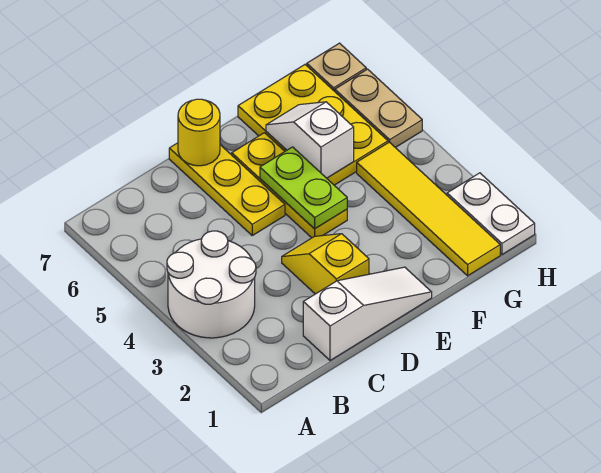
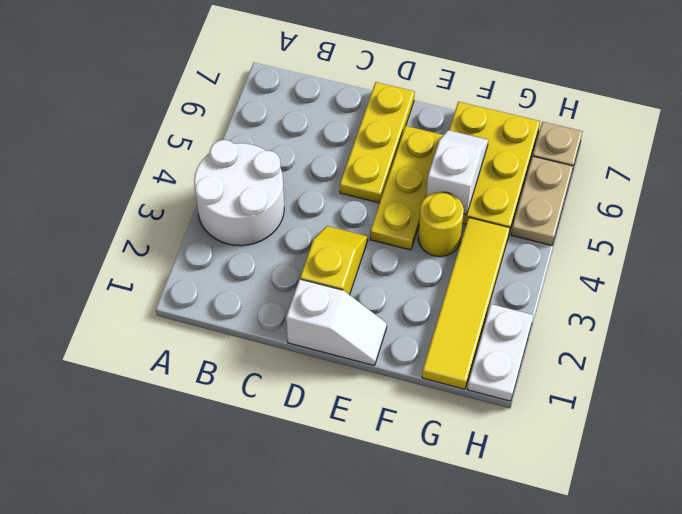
white 1x3 slope [303,267,432,361] -> white 1x2 slope [286,279,387,366]
yellow 1x1 round brick [178,99,220,166] -> yellow 1x1 round brick moved to [418,192,464,257]
lime 1x2 plate [260,147,347,229] -> none

